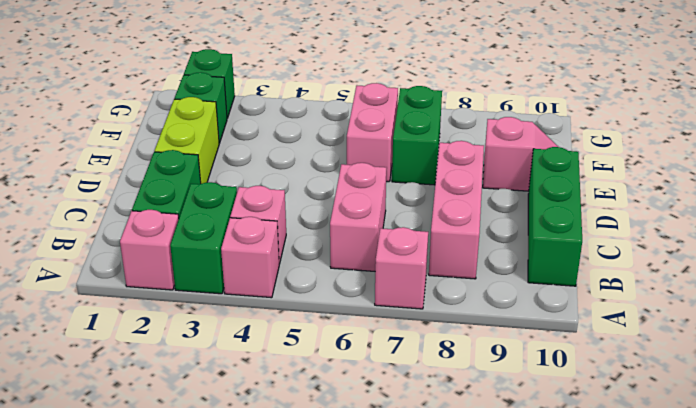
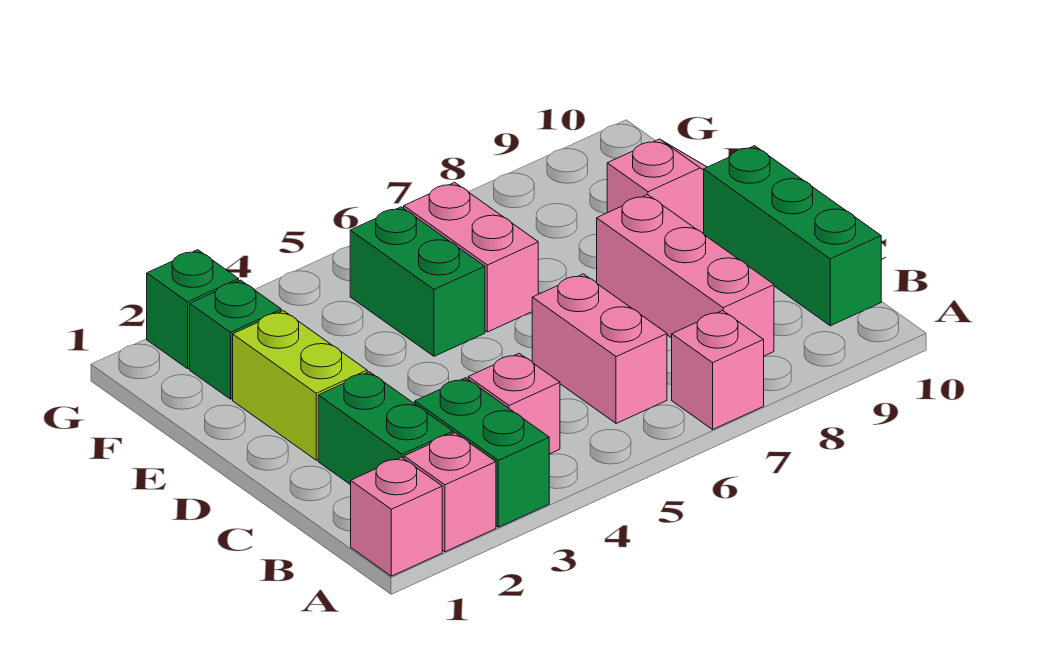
pink 1x1 brick [221,217,279,298] -> pink 1x1 brick moved to [351,457,442,576]
green 1x2 brick [392,86,442,185] -> green 1x2 brick moved to [350,207,485,356]

